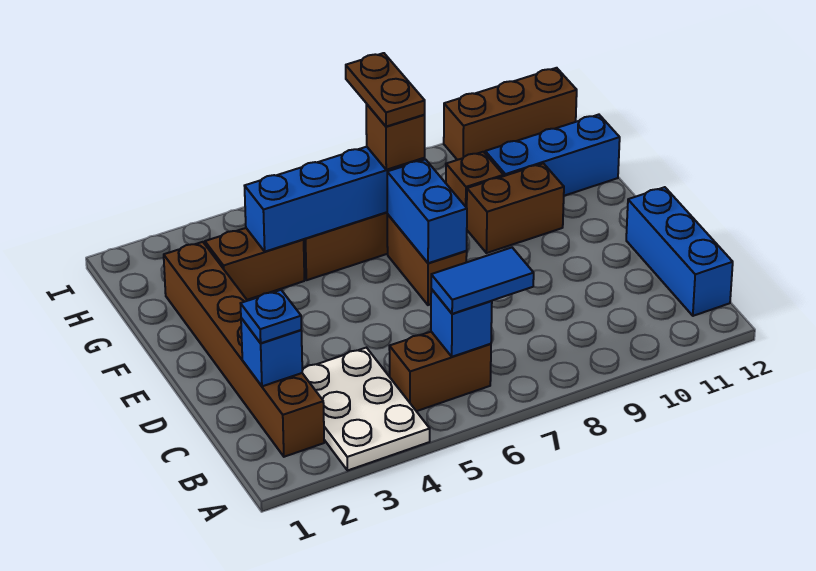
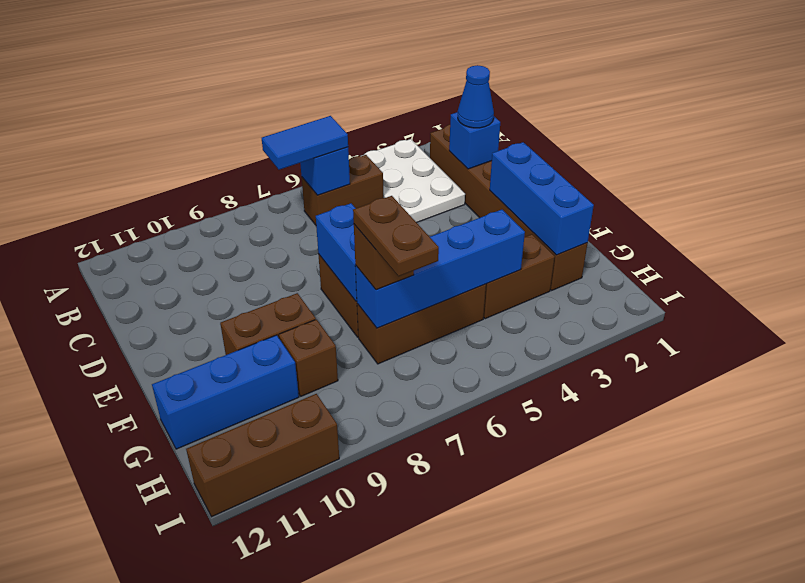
blue 1x3 brick [626,187,733,316] -> blue 1x3 brick moved to [490,142,594,255]
blue 1x1 plate [241,290,301,343] -> blue 1x1 cone [458,65,494,128]

